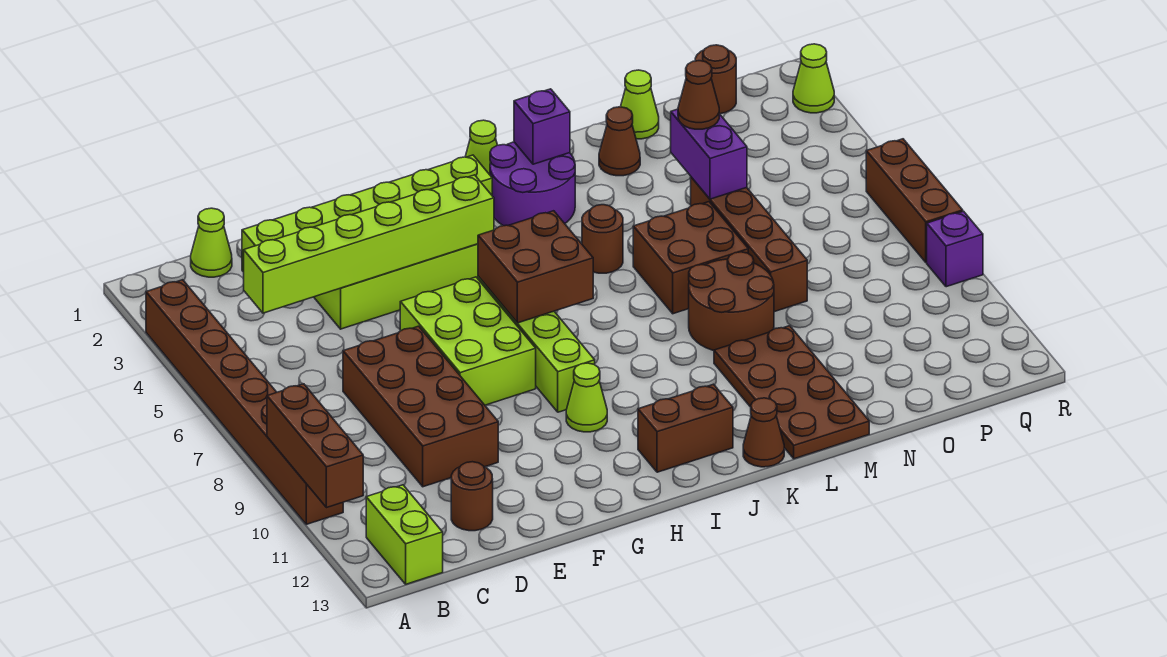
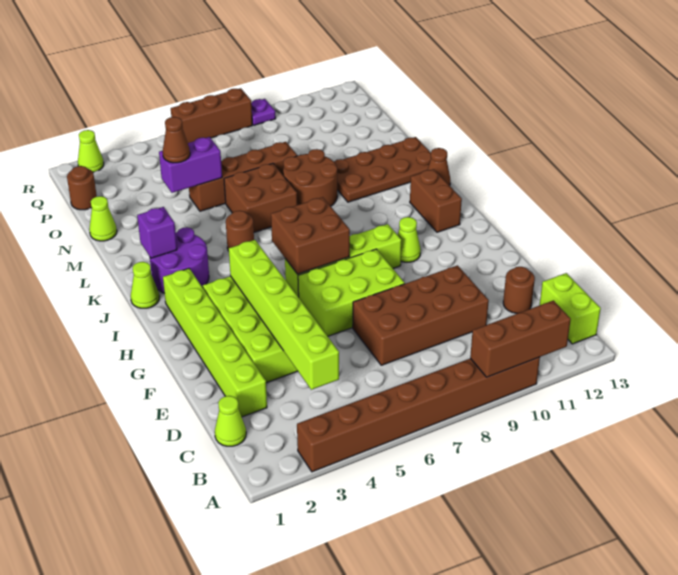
lime 1x2 brick [366,485,443,584] -> lime 1x2 brick turned to [540,273,601,344]
brown 1x1 cone [599,107,640,176] -> none
purple 1x1 brick [927,211,983,287] -> purple 1x1 plate [251,99,276,125]

